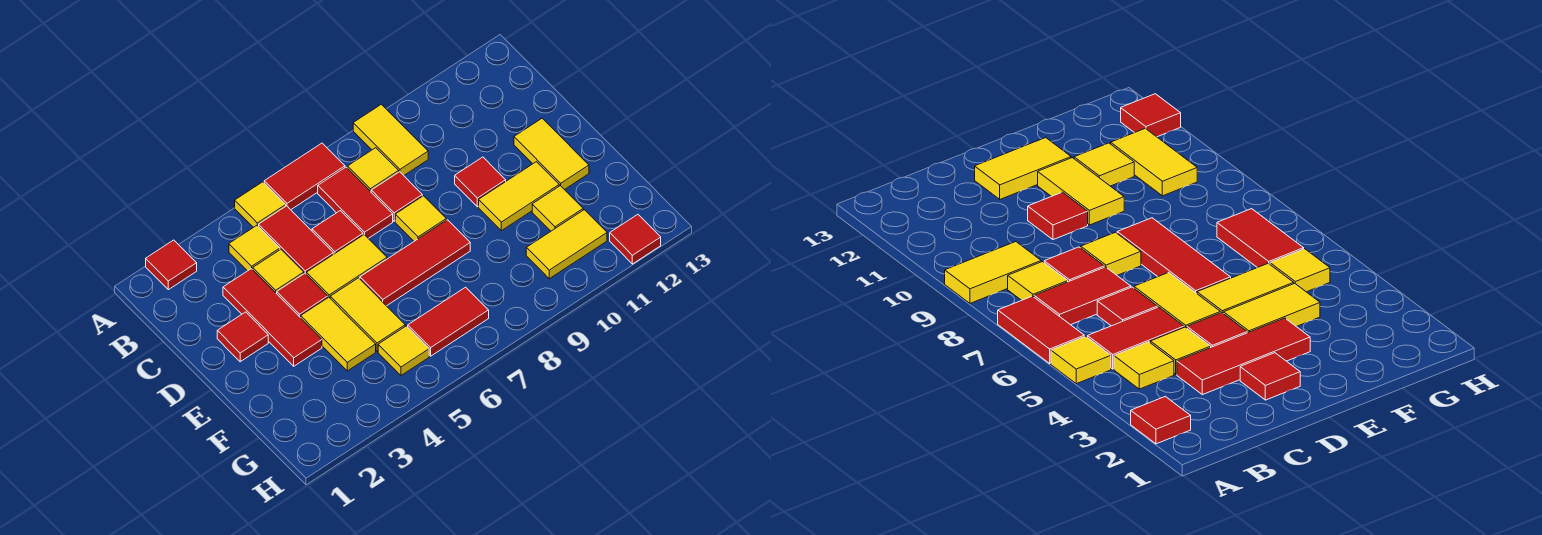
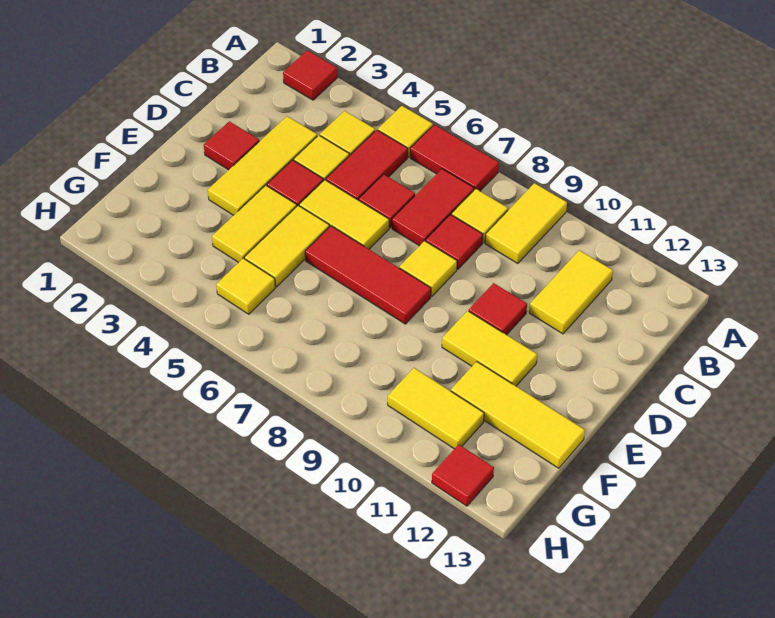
red 1x3 tile [223,269,322,366] -> yellow 1x3 tile [208,116,317,215]
yellow 1x2 tile [514,118,589,190] -> yellow 1x2 tile moved to [529,250,613,334]
yellow 1x1 tile [532,186,583,231] -> yellow 1x3 tile [451,362,585,468]
red 1x2 tile [408,287,489,356] -> none

